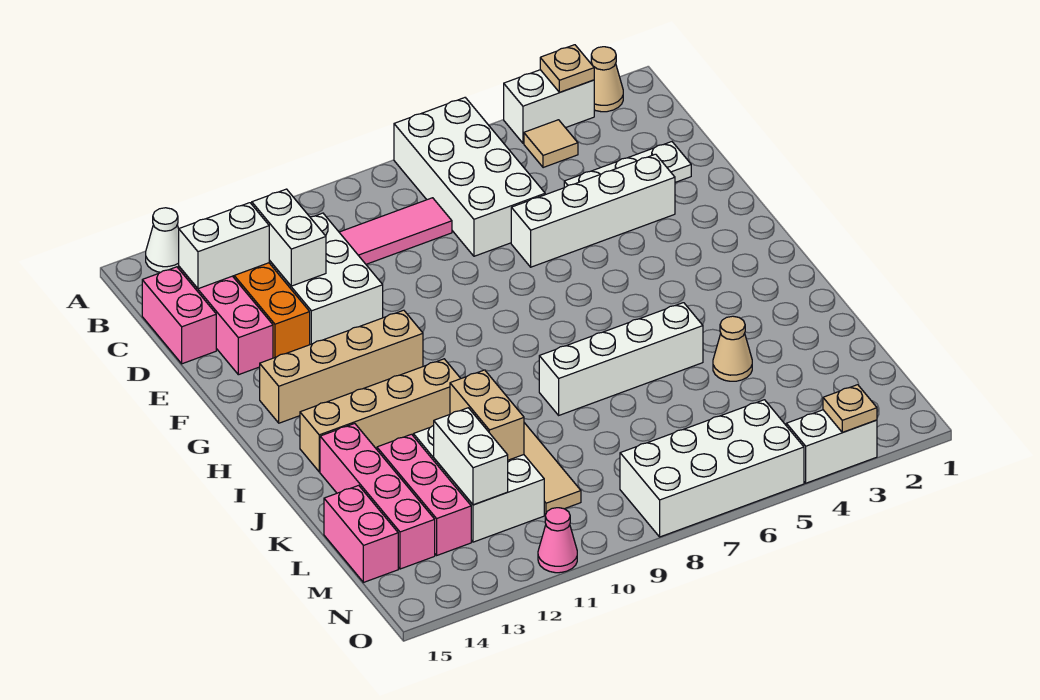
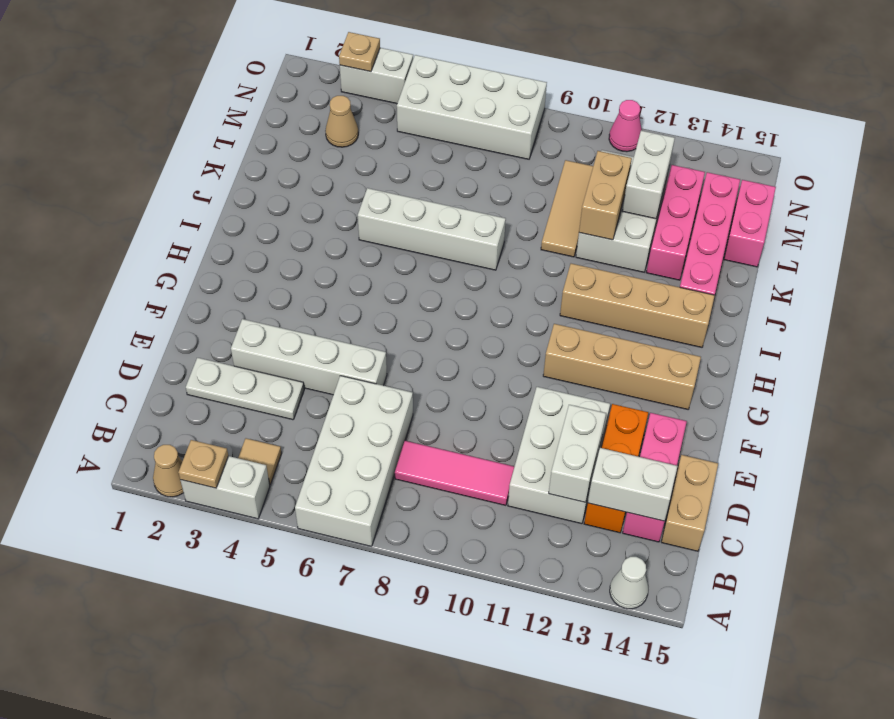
pink 1x2 brick [142,267,216,364] -> tan 1x2 brick [661,455,718,551]
tan 1x1 cone [713,316,752,381] -> tan 1x1 cone moved to [325,96,358,147]

